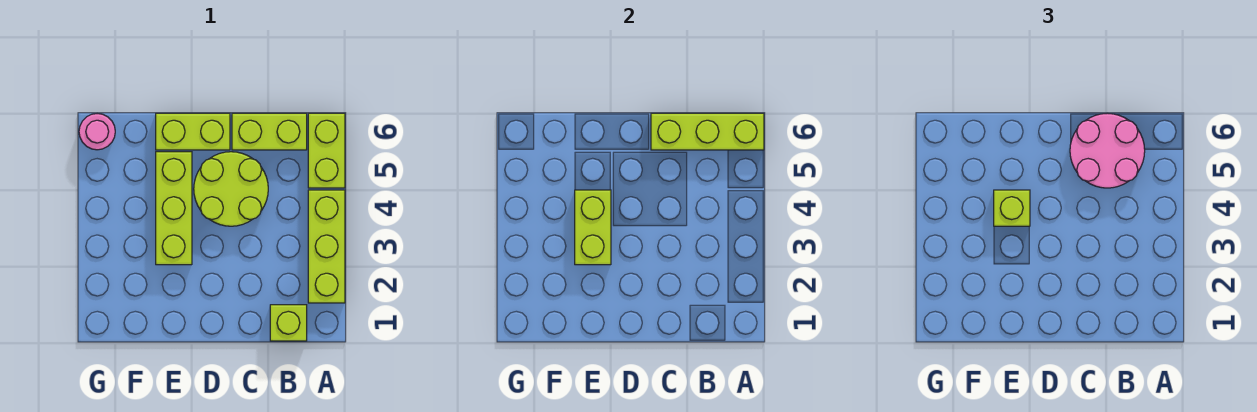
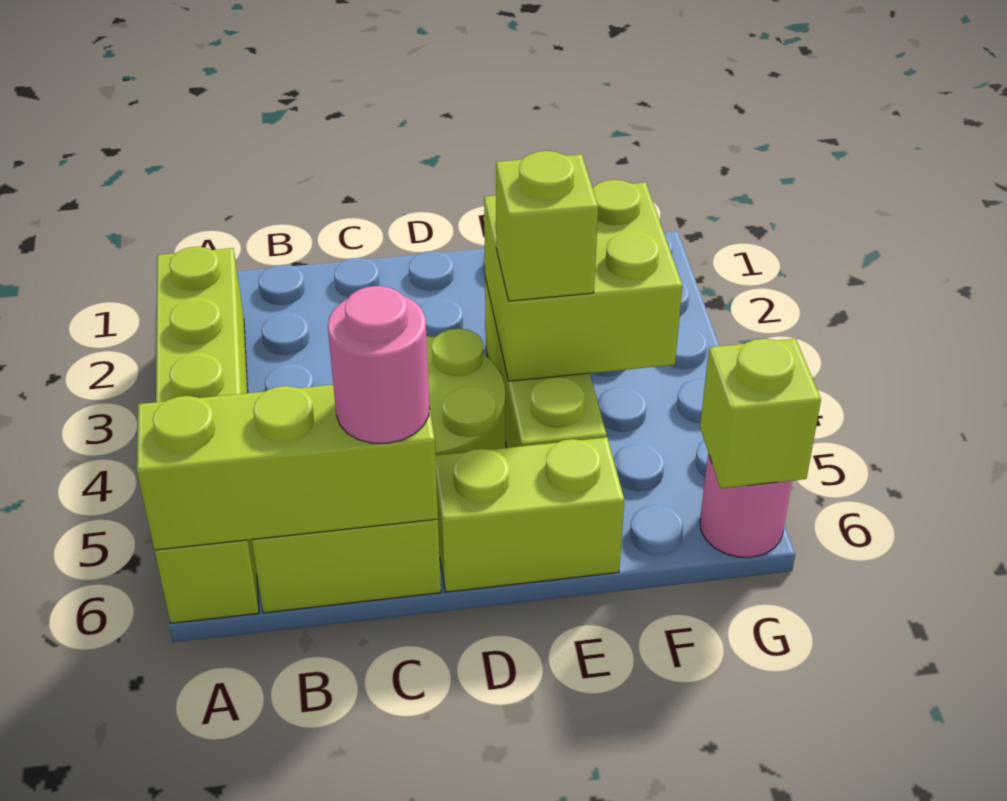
lime 1x1 brick [270,305,307,341] -> lime 1x1 brick moved to [700,339,821,488]
pink 2x2 round brick [1070,113,1145,188] -> pink 1x1 round brick [328,286,429,443]
lime 1x2 brick [575,190,611,265] -> lime 2x2 brick [484,180,683,381]

